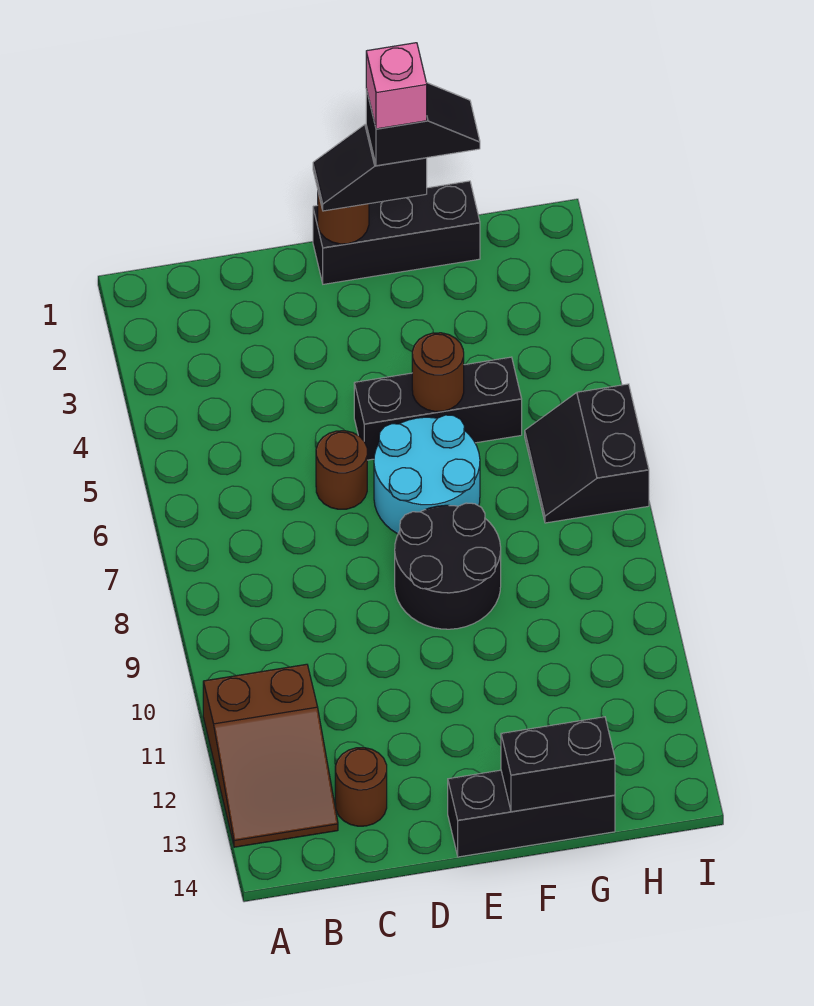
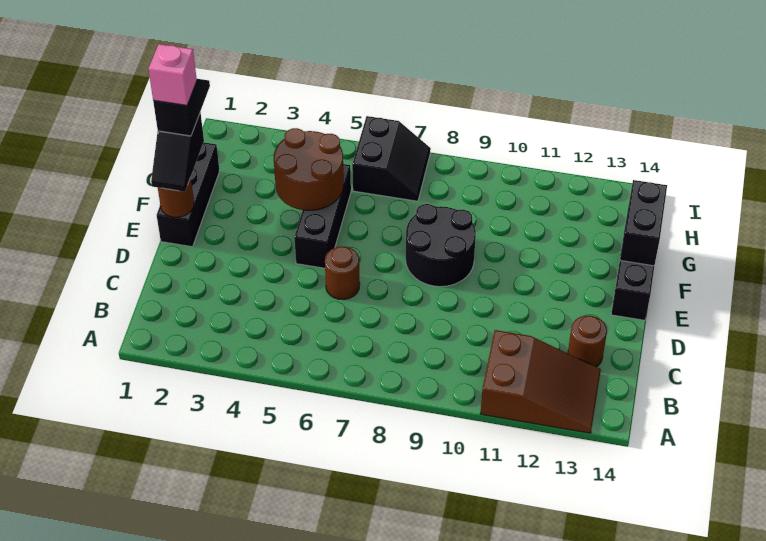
cyan 2x2 round brick [374,415,480,534] -> none
brown 1x1 round brick [412,333,464,412] -> brown 2x2 round brick [274,128,344,210]
black 2x2 slope [525,384,649,523] -> black 2x2 slope turned to [352,116,431,201]

